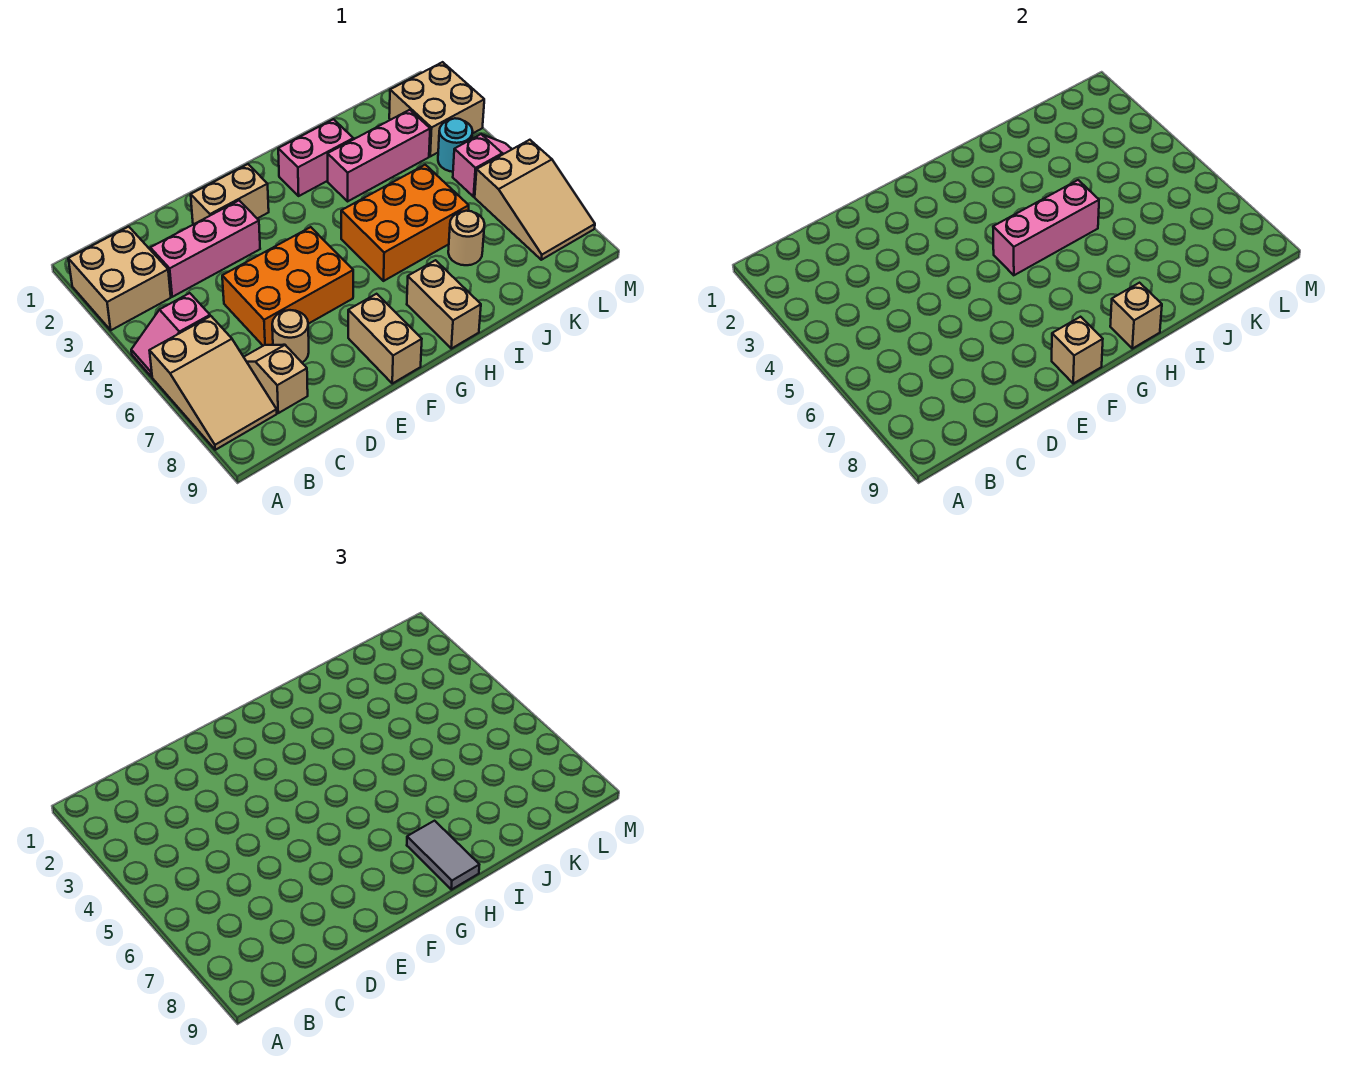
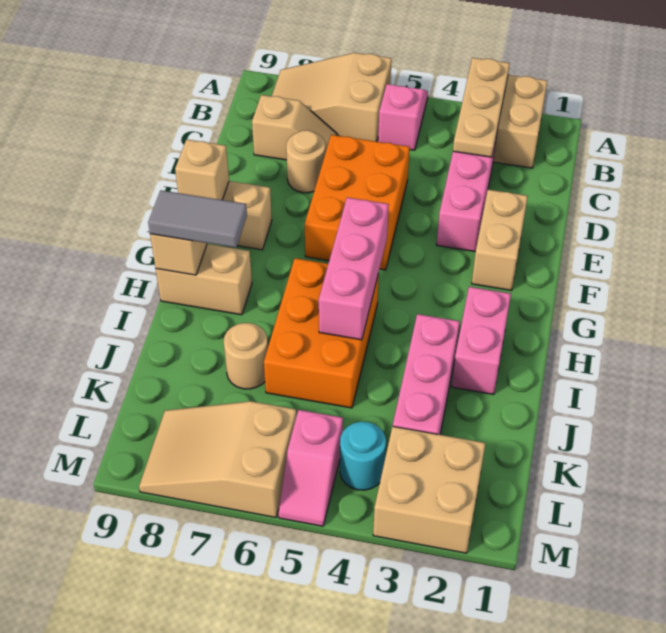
none -> tan 1x3 plate [453,58,510,157]

